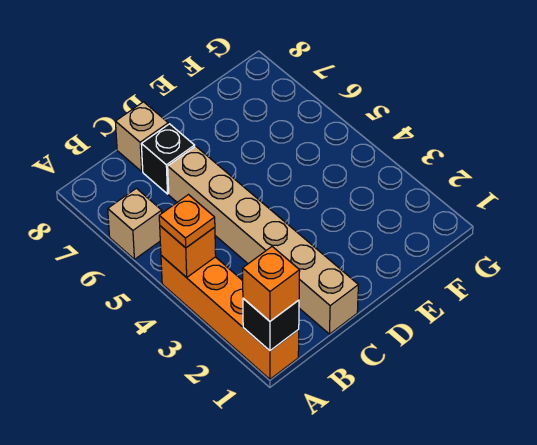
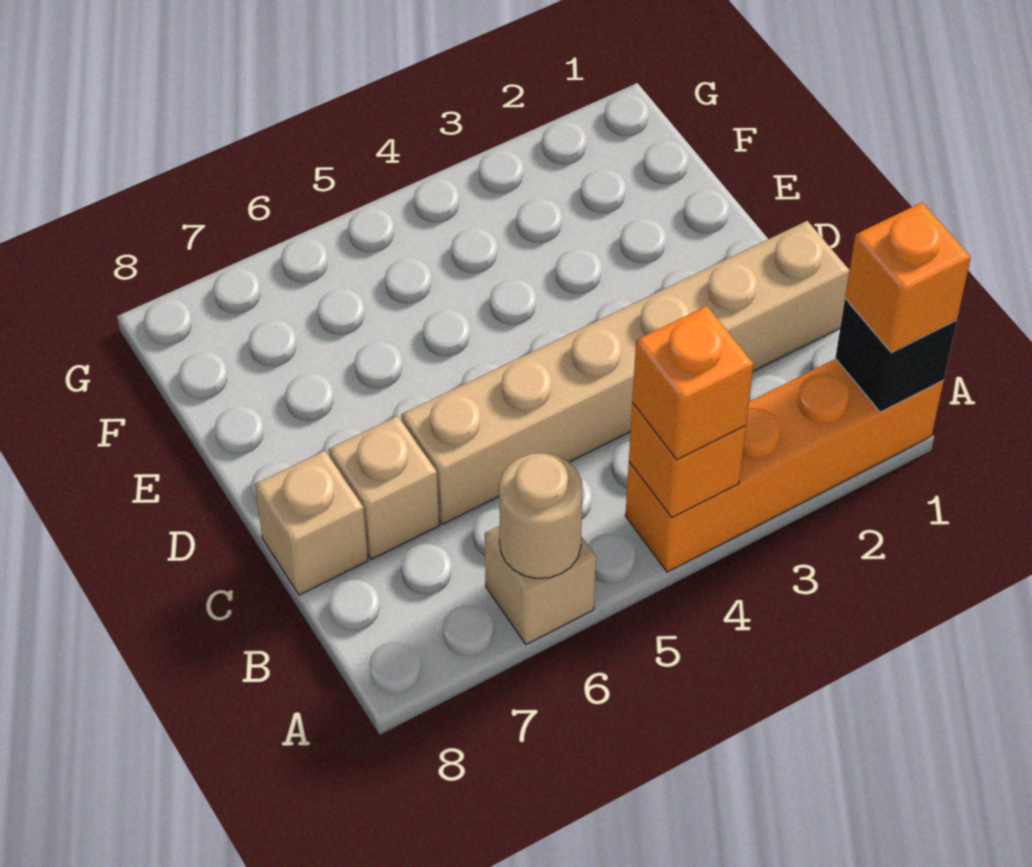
orange 1x1 plate [159,195,215,248] -> orange 1x1 brick [632,306,754,460]
none -> tan 1x1 round brick [499,453,583,579]
black 1x1 brick [141,124,195,194] -> tan 1x1 brick [329,416,439,559]

